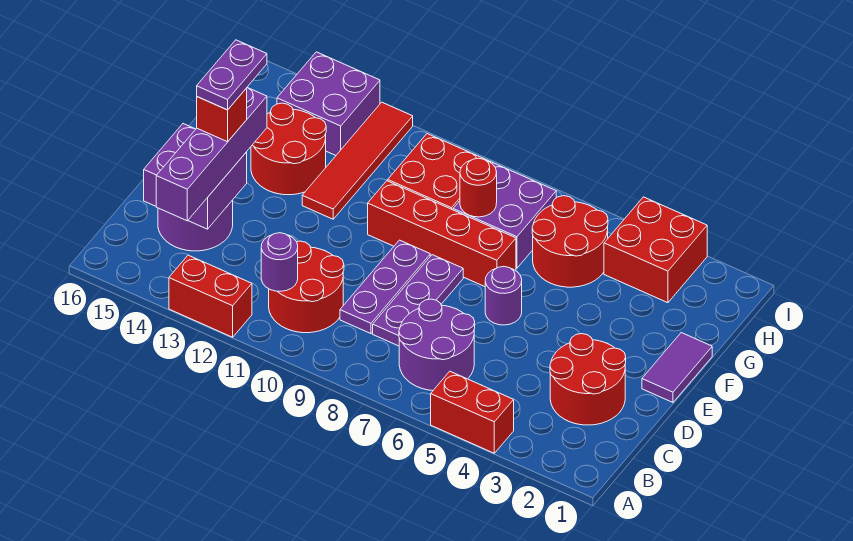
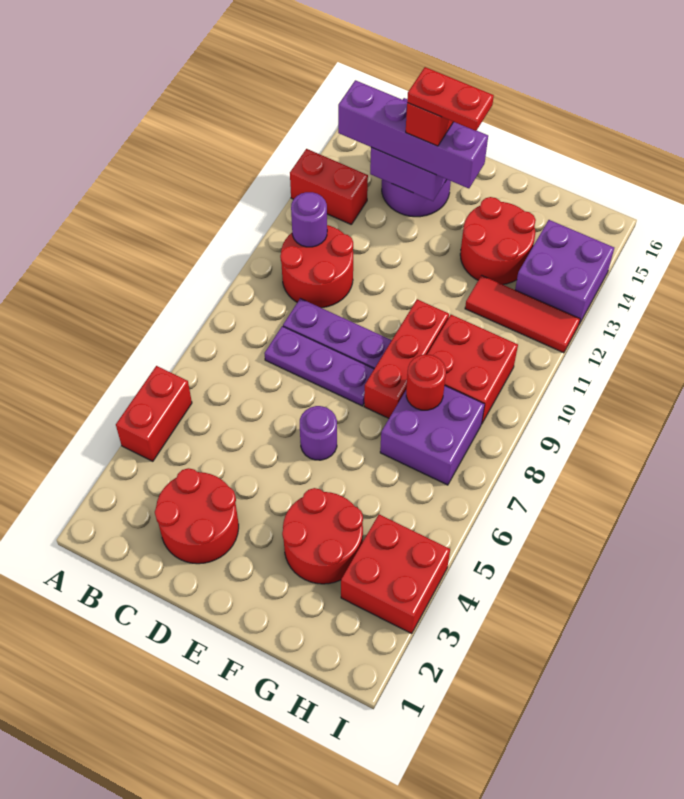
red 1x2 brick [169,255,252,337] -> red 1x2 brick turned to [290,149,368,225]
purple 2x2 round brick [399,299,475,391] -> none
purple 1x2 plate [197,40,267,110] -> red 1x2 plate [407,67,494,131]
purple 1x2 tile [642,333,712,402] -> none
red 1x4 brick [368,181,516,287] -> red 1x3 brick [364,299,449,418]
red 1x4 tile [302,102,413,219] -> red 1x3 tile [465,275,580,353]
red 2x2 round brick [532,196,608,287] -> red 2x2 round brick moved to [282,488,363,584]

